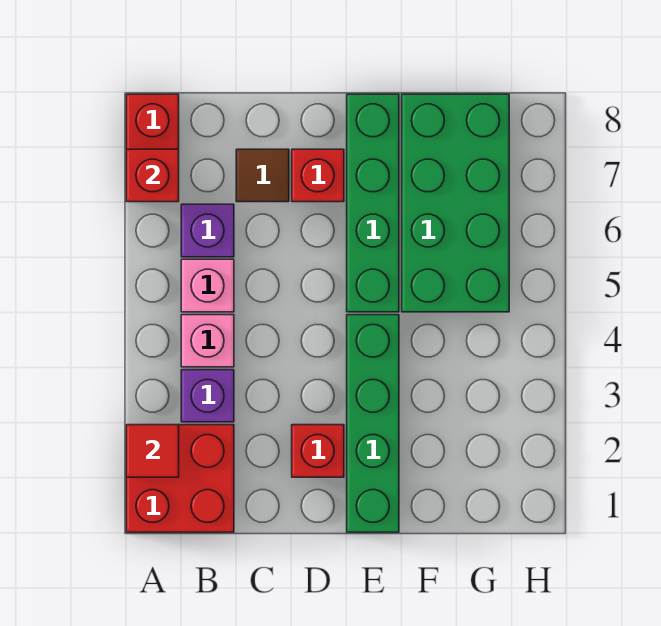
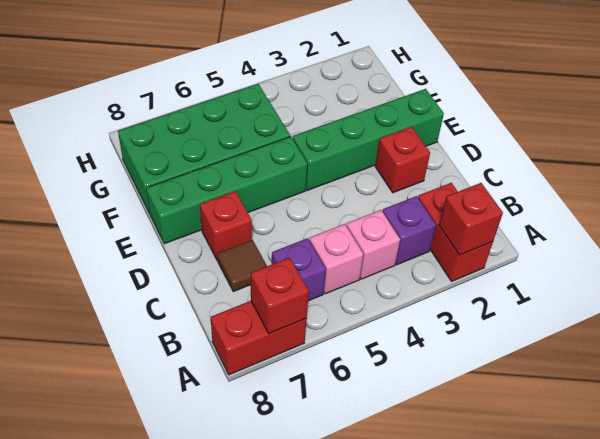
red 2x2 brick [126,425,234,532] -> red 1x2 brick [418,183,493,281]
red 1x1 tile [126,425,179,477] -> red 1x1 brick [439,183,503,255]

